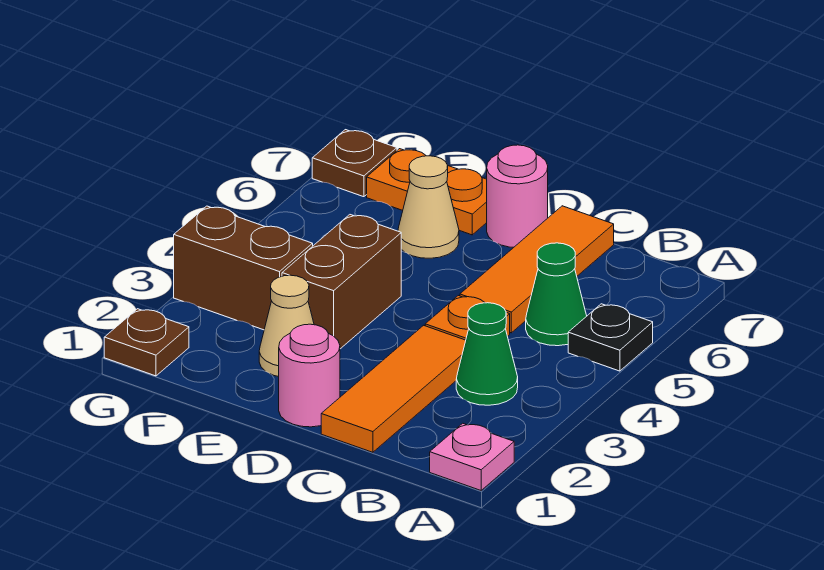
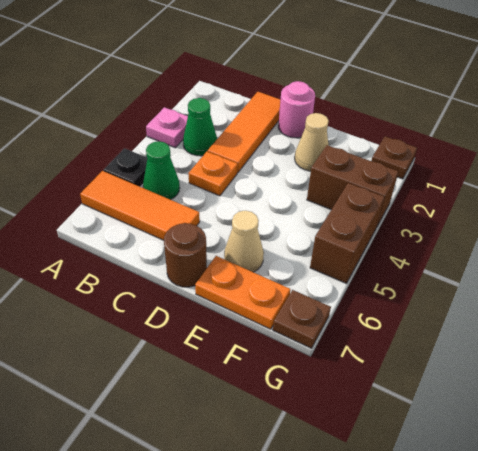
pink 1x1 plate [430,423,514,490] -> pink 1x1 plate moved to [146,107,188,148]
orange 1x3 tile [460,206,614,333] -> orange 1x3 tile turned to [80,171,200,240]
pink 1x1 round brick [487,145,548,247] -> brown 1x1 round brick [164,223,207,287]
brown 1x2 brick [282,215,401,349] -> brown 1x2 brick moved to [310,183,384,284]

